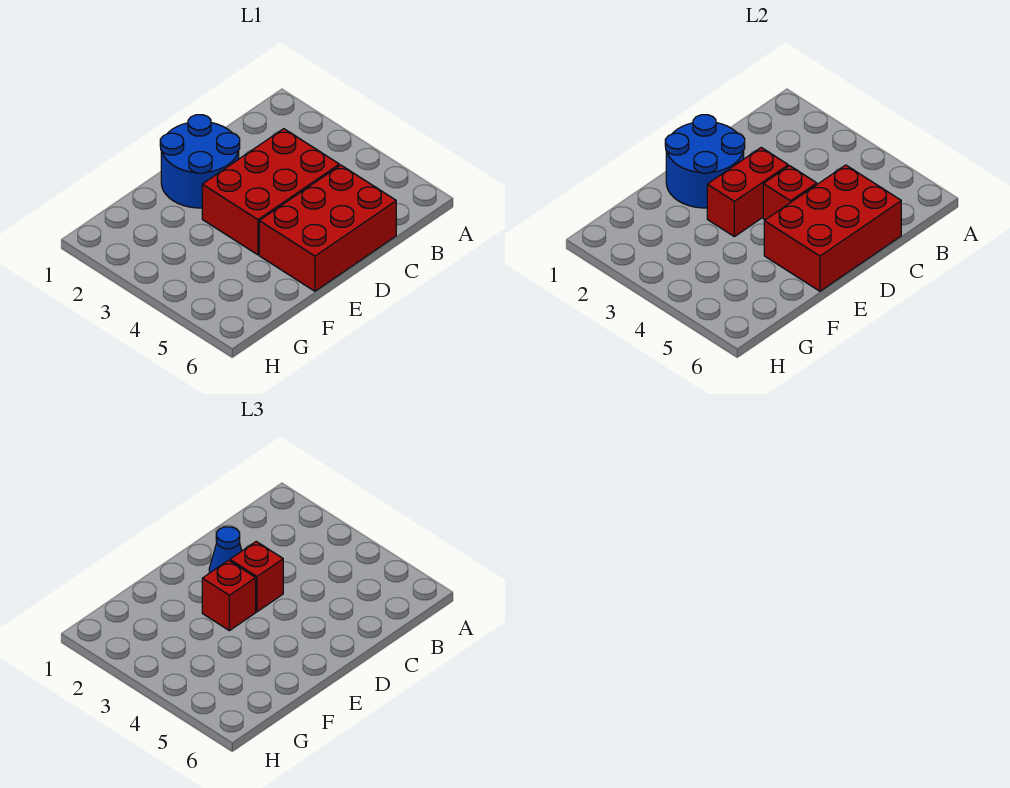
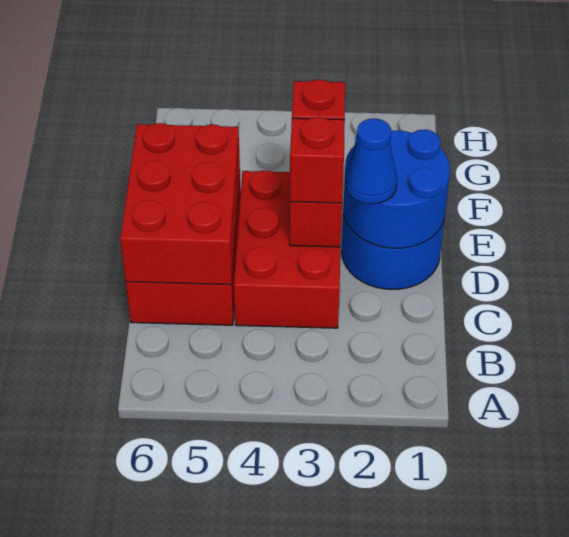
red 1x1 brick [763,166,817,220] -> none

